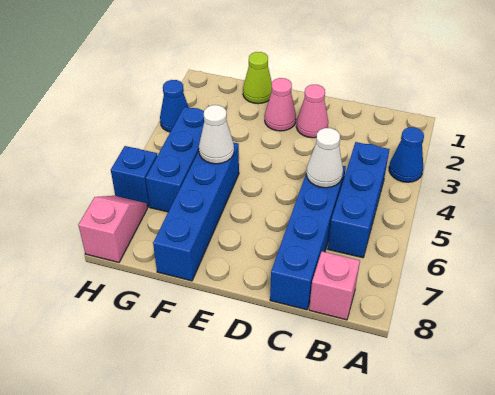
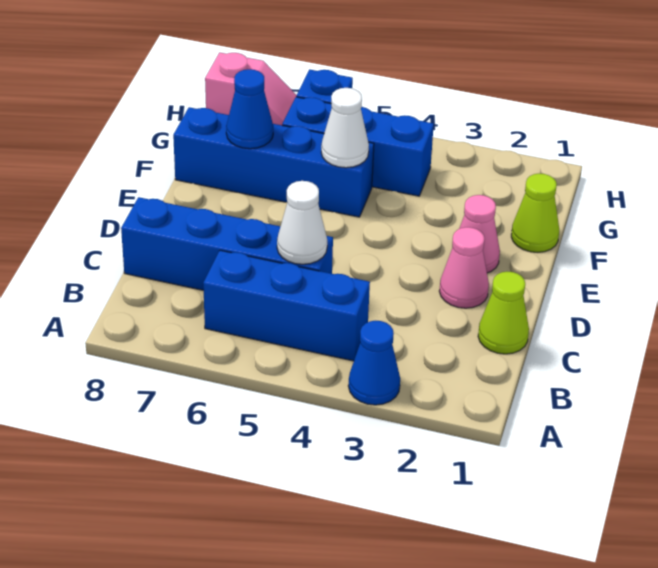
pink 1x1 brick [309,251,360,320] -> none
none -> lime 1x1 cone [478,272,529,354]
blue 1x1 cone [160,80,189,132] -> blue 1x1 cone moved to [226,69,273,149]

